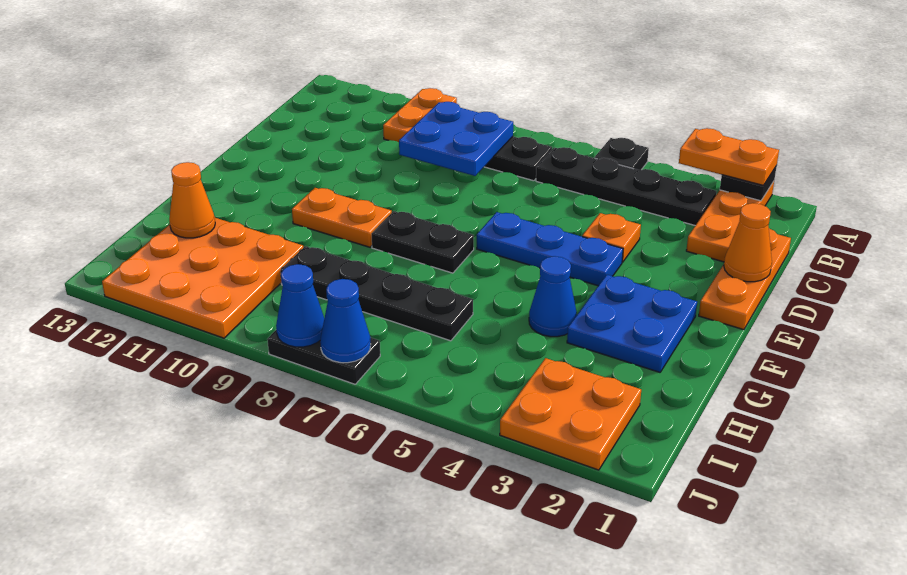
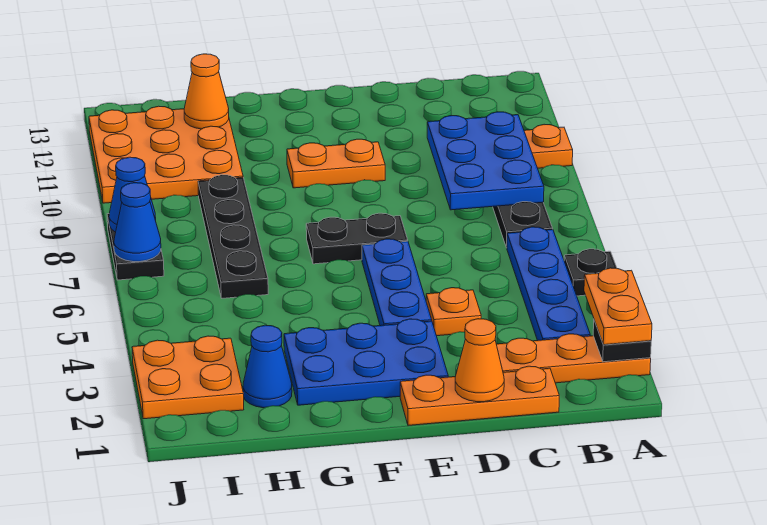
black 1x4 plate [536,147,717,226] -> blue 1x4 plate [507,227,590,341]
blue 2x2 plate [399,102,513,176] -> blue 2x3 plate [427,112,544,210]
blue 2x2 plate [567,275,697,372] -> blue 2x3 plate [284,319,448,405]
black 1x2 plate [371,211,474,273] -> black 1x2 plate turned to [306,213,408,264]
orange 1x2 plate [292,188,392,247] -> orange 1x2 plate turned to [287,139,385,188]
blue 1x1 cone [529,256,577,337] -> blue 1x1 cone moved to [243,325,292,408]

